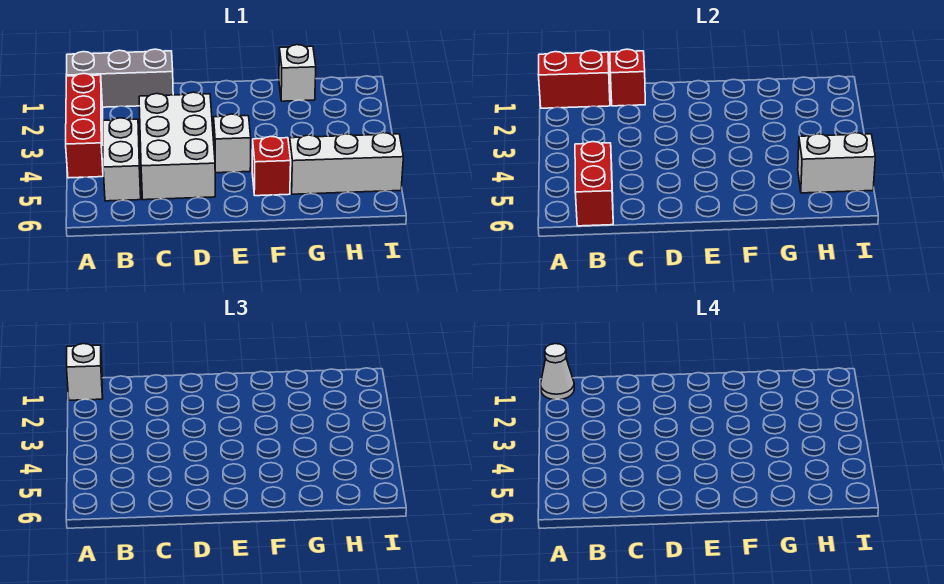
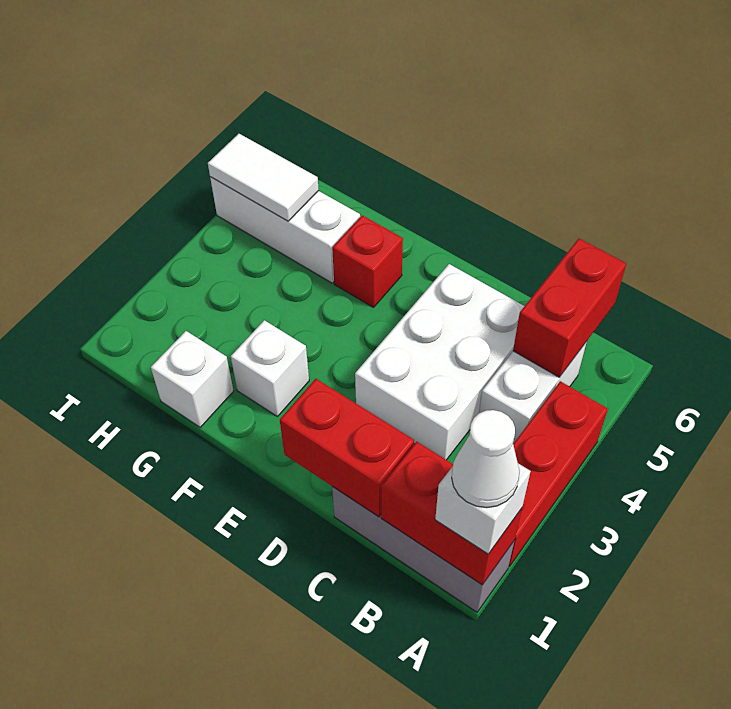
red 1x1 brick [610,49,645,106] -> red 1x2 brick [280,379,414,517]
white 1x1 brick [214,114,251,173] -> white 1x1 brick moved to [231,320,309,417]
white 1x2 brick [798,133,875,193] -> white 1x2 tile [208,134,319,221]

